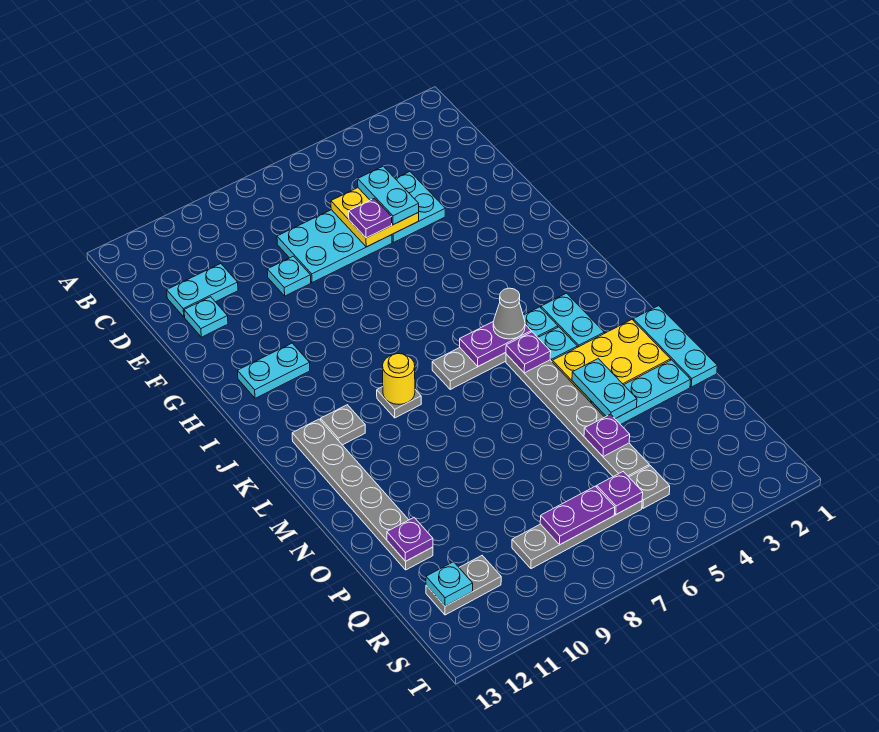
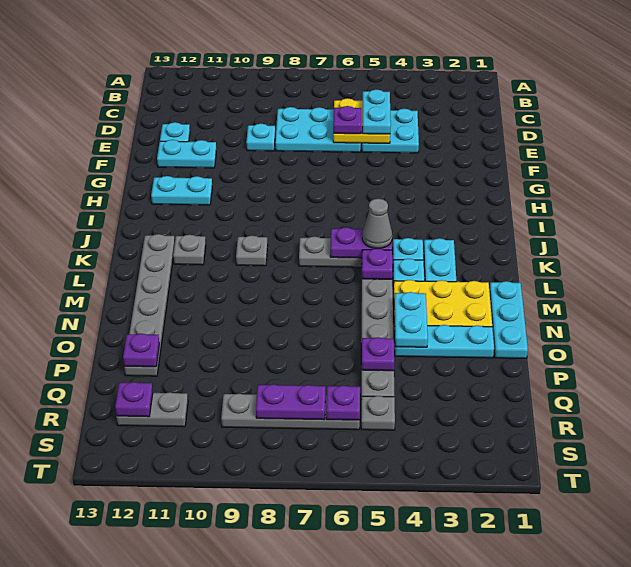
cyan 1x2 plate [167,264,238,317] -> cyan 1x2 plate moved to [157,140,216,168]
yellow 1x1 round brick [383,354,415,404] -> none
cyan 1x1 plate [426,562,473,606] -> purple 1x1 plate [115,382,153,417]

